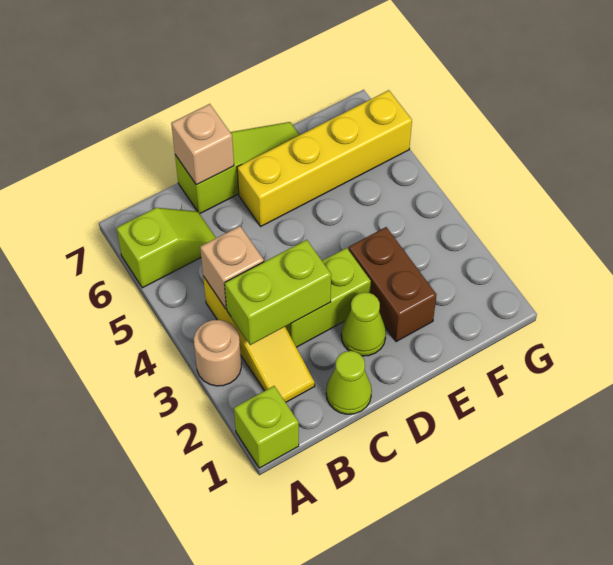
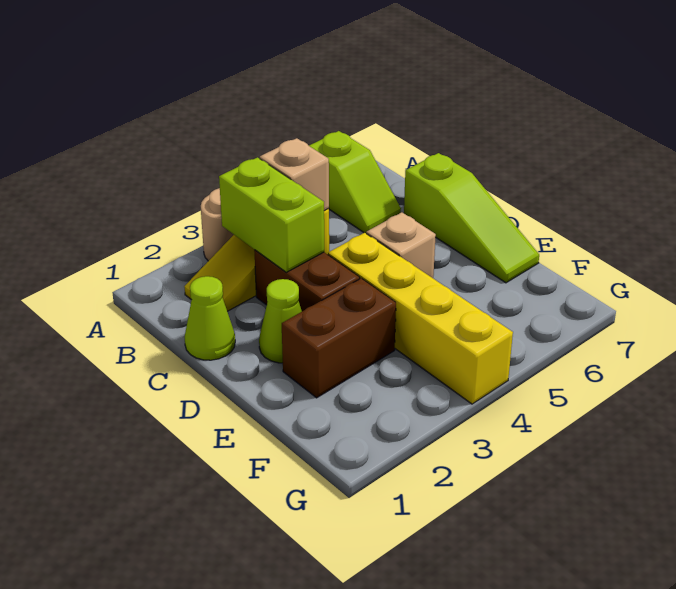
lime 1x1 brick [234,386,299,468] -> none
lime 1x2 brick [285,248,371,347] -> brown 1x2 brick [254,250,360,311]
tan 1x1 brick [171,104,234,185] -> tan 1x1 brick moved to [366,212,436,278]
yellow 1x4 brick [237,90,412,226] -> yellow 1x4 brick moved to [328,233,513,404]

